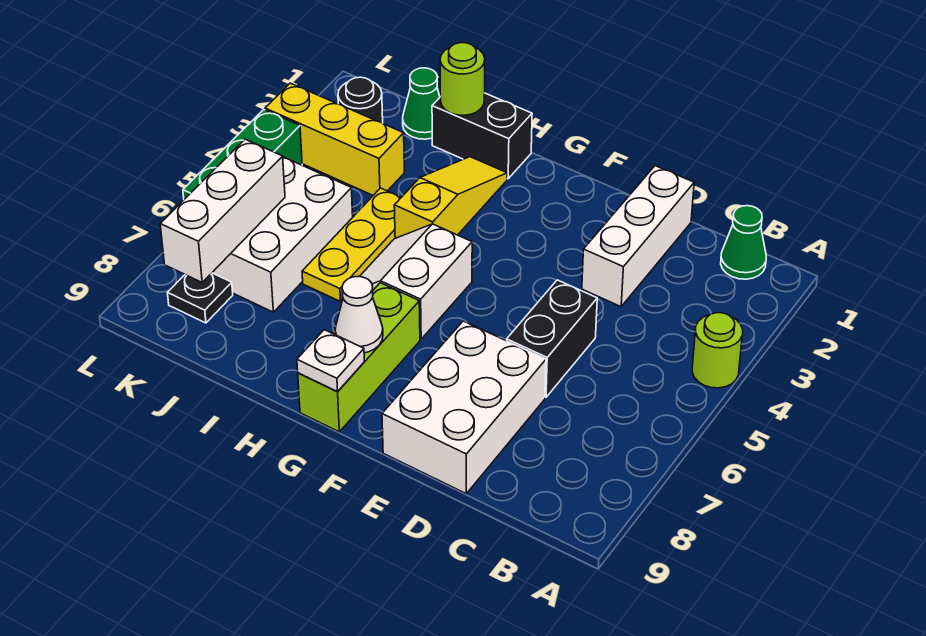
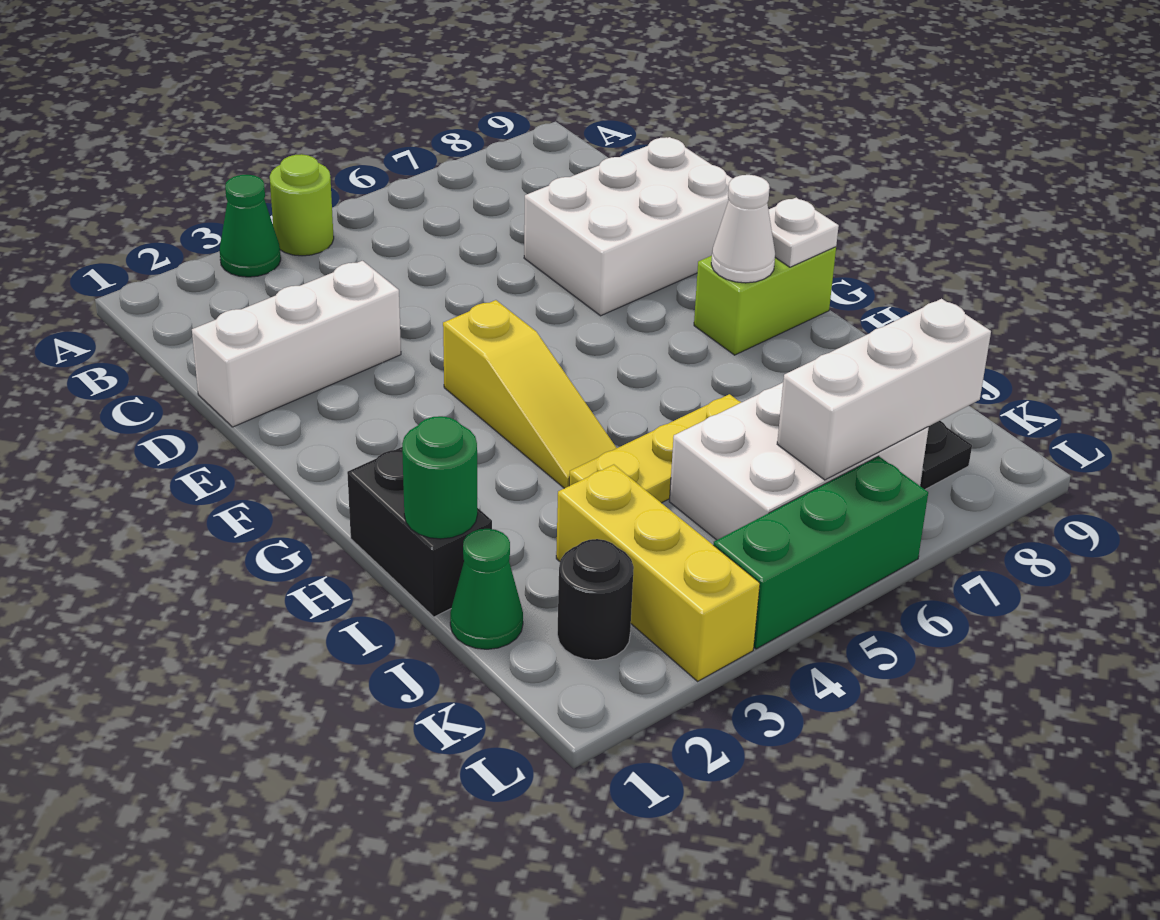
green 1x1 cone [721,206,766,279] -> green 1x1 cone moved to [220,175,281,277]
black 1x2 brick [507,280,597,397] -> none
white 2x2 slope [342,224,472,339] -> none
lime 1x3 brick [298,283,420,432] -> lime 1x2 brick [694,247,836,355]
yellow 1x3 slope [394,157,507,238] -> yellow 1x3 slope turned to [443,300,616,488]
lime 1x1 round brick [440,43,485,115] -> green 1x1 round brick [402,416,478,539]

